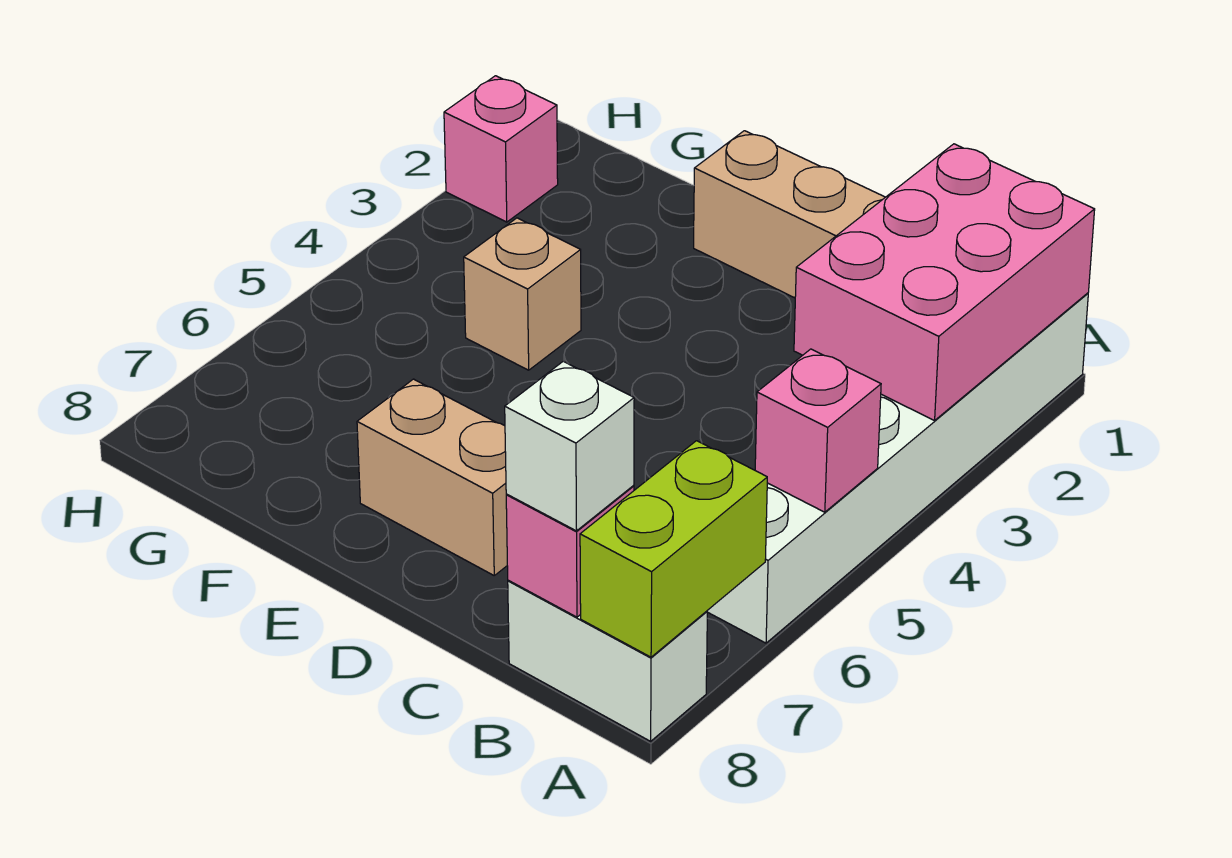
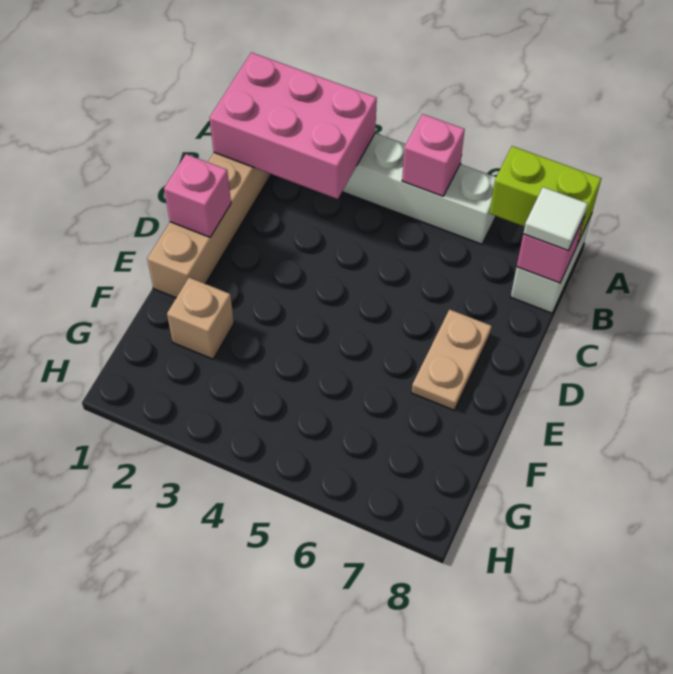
white 1x1 brick [505,361,634,531] -> white 1x1 tile [523,187,588,251]
tan 1x2 brick [357,379,507,575] -> tan 1x2 plate [412,309,492,410]
tan 1x1 brick [464,218,581,370] -> tan 1x1 brick moved to [167,278,234,359]
pink 1x1 brick [444,76,558,222] -> pink 1x1 brick moved to [164,154,231,237]

